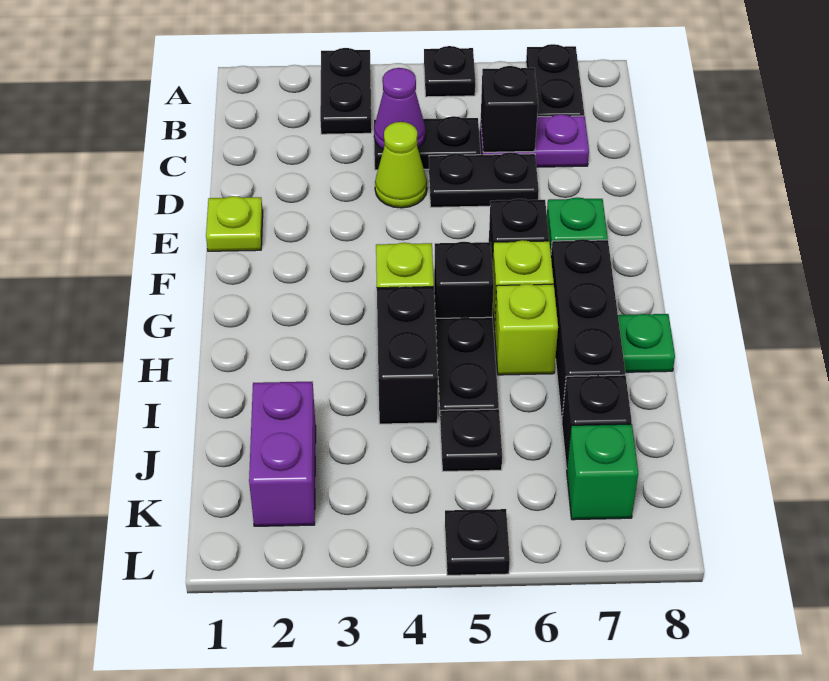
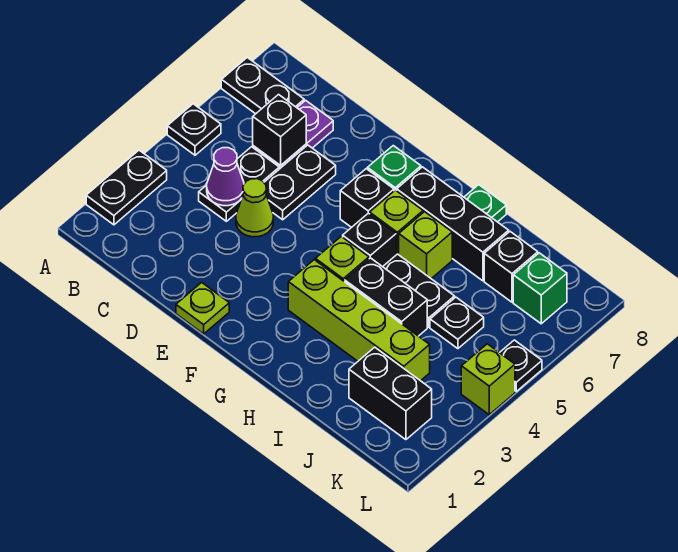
black 1x2 plate [320,48,372,134] -> black 1x2 plate turned to [86,150,167,225]
none -> lime 1x4 brick [288,260,430,381]
purple 1x2 brick [249,382,316,526] -> black 1x2 brick [349,347,432,440]
none -> lime 1x1 brick [461,344,515,415]

